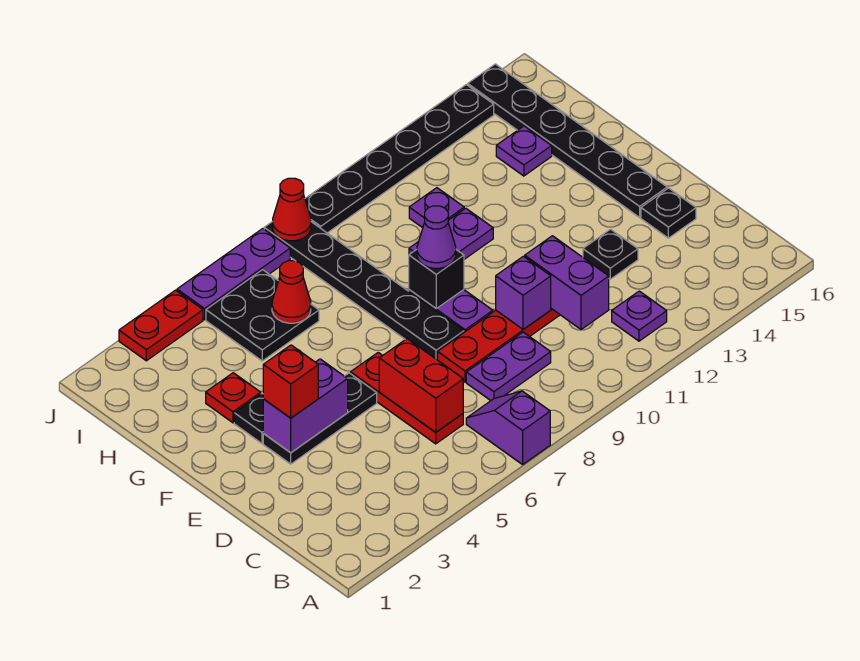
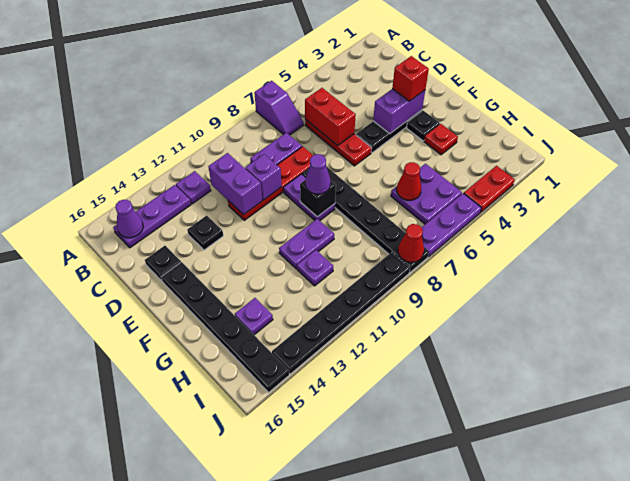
none -> purple 1x3 plate [113,185,191,248]
none -> purple 1x1 cone [115,200,143,238]
black 2x2 plate [206,270,319,361] -> purple 2x2 plate [391,164,462,224]

